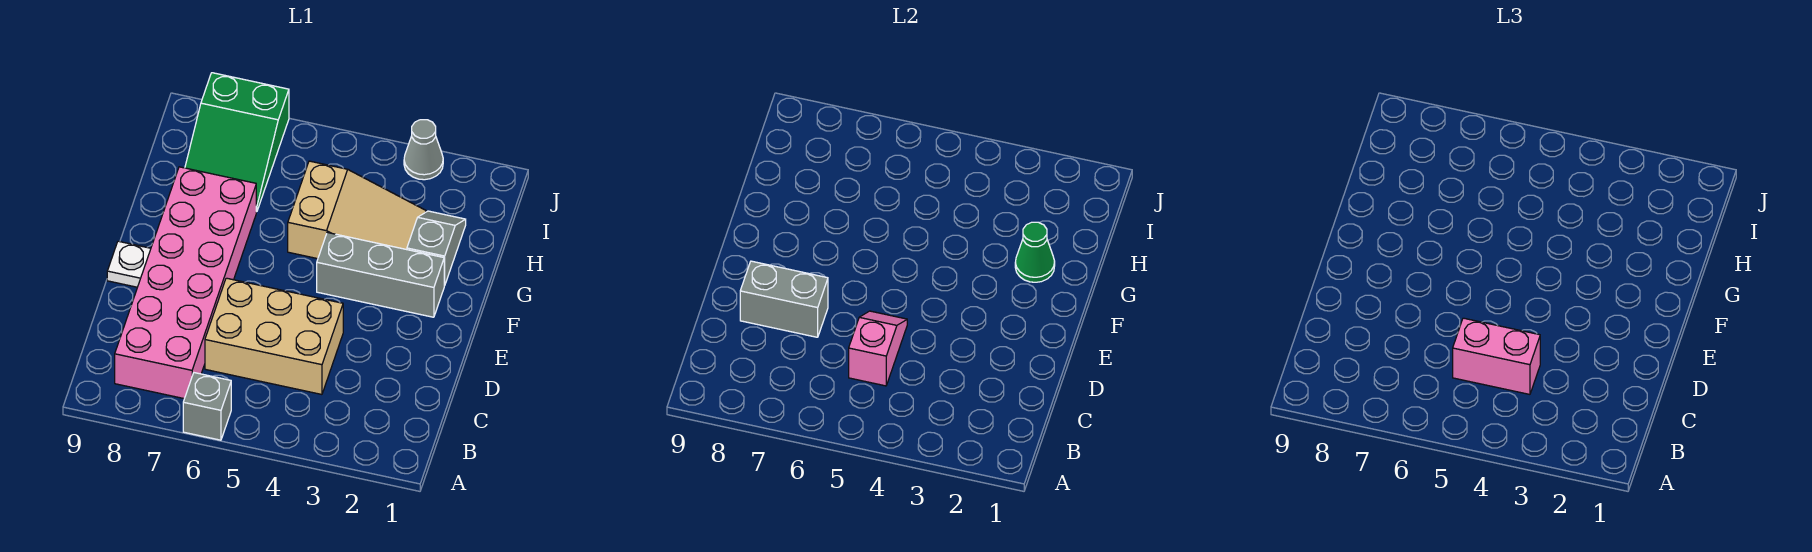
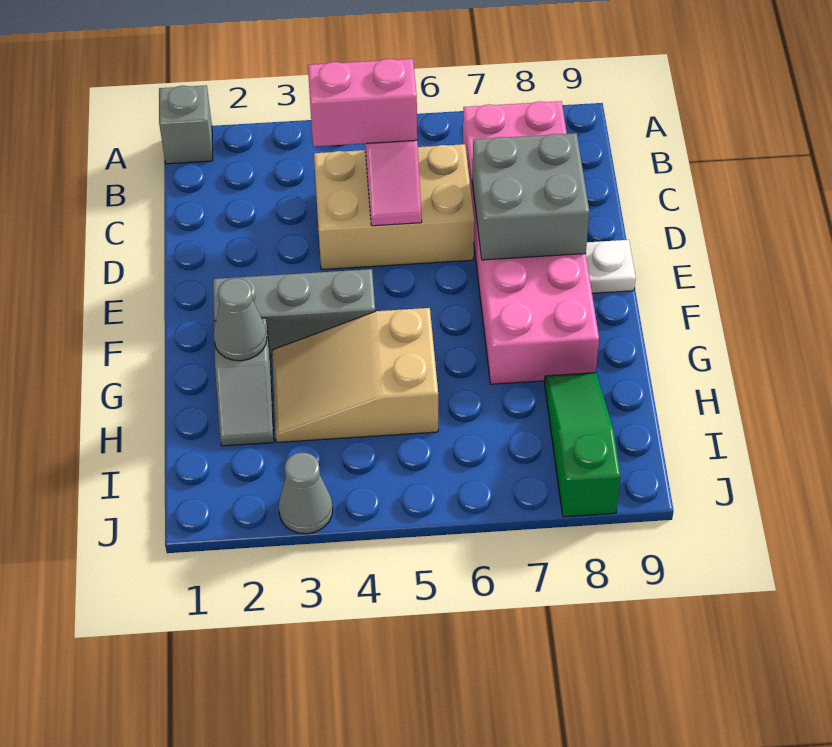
grey 1x1 brick [183,373,231,440] -> grey 1x1 brick moved to [159,85,213,164]
grey 1x2 brick [740,261,828,337] -> grey 2x2 brick [472,133,589,260]
green 1x1 cone [1015,222,1055,282] -> grey 1x1 cone [213,278,267,361]
green 2x3 slope [185,73,289,212] -> green 1x3 slope [544,373,621,517]

